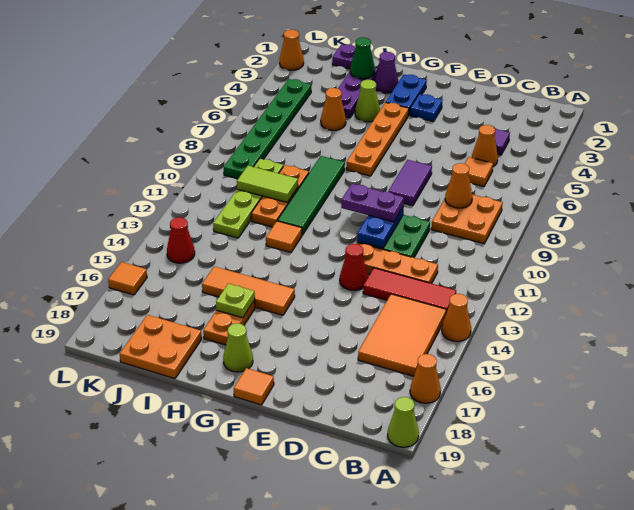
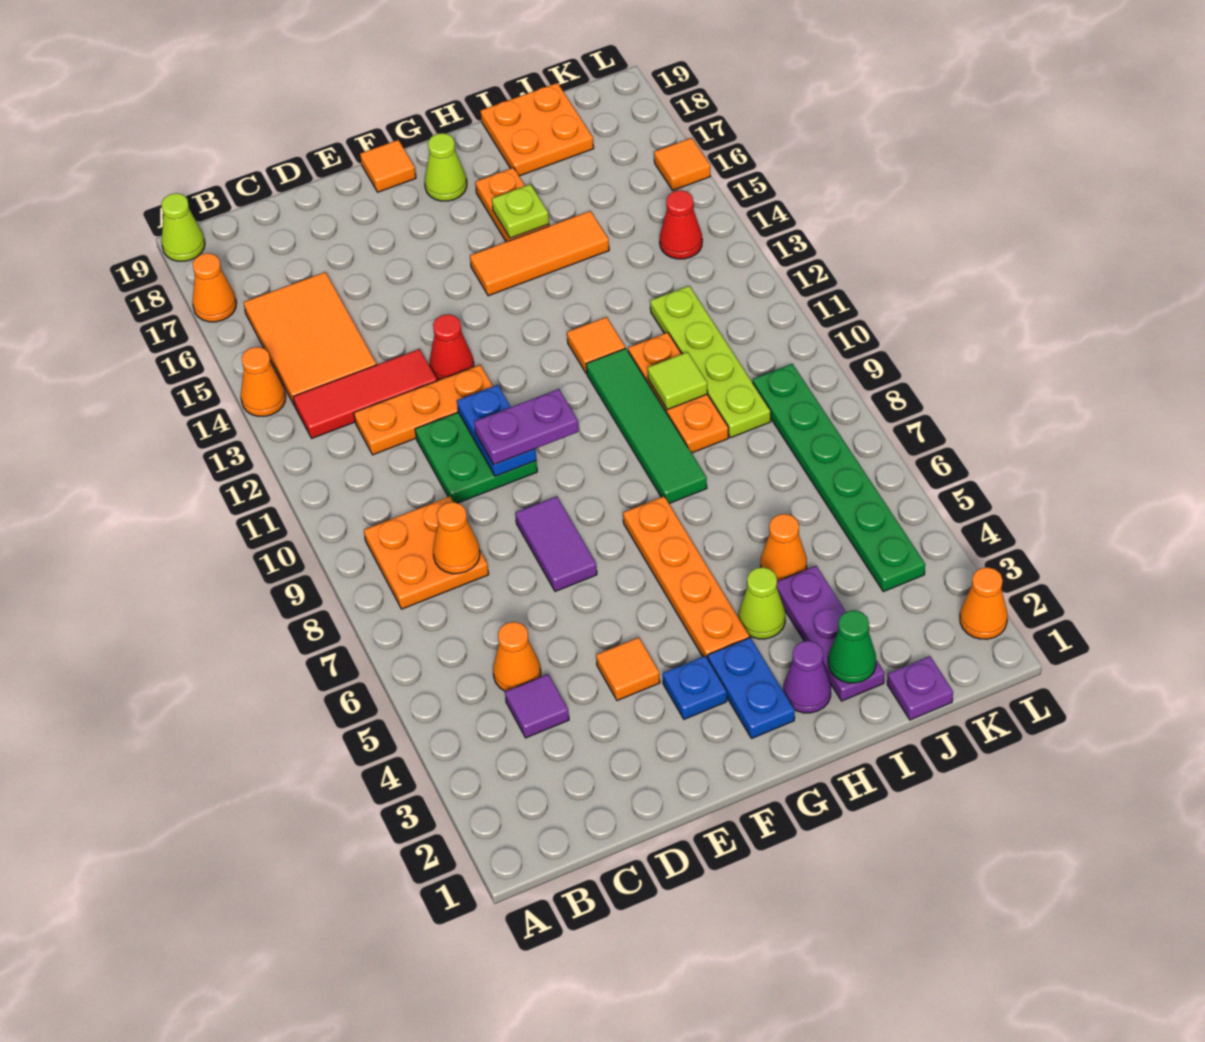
orange 1x1 tile [465,157,493,187] -> orange 1x1 tile moved to [596,637,660,701]
lime 1x2 tile [237,166,298,202] -> lime 1x1 tile [648,352,708,410]

